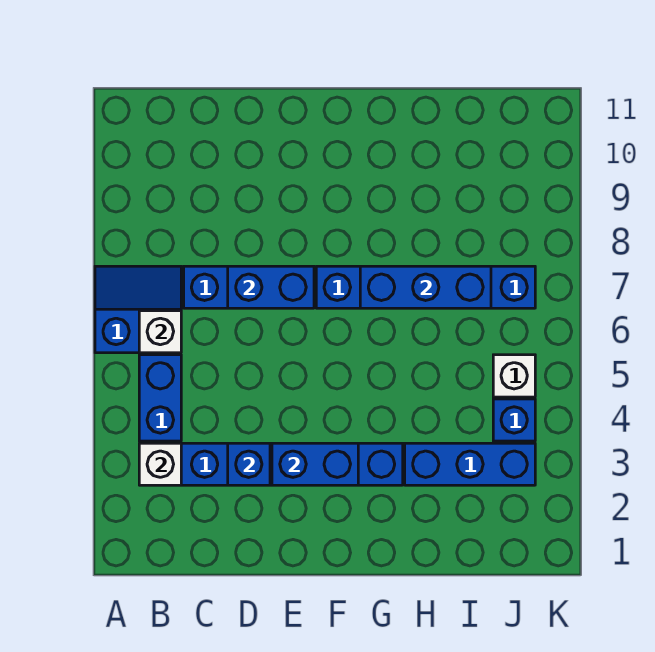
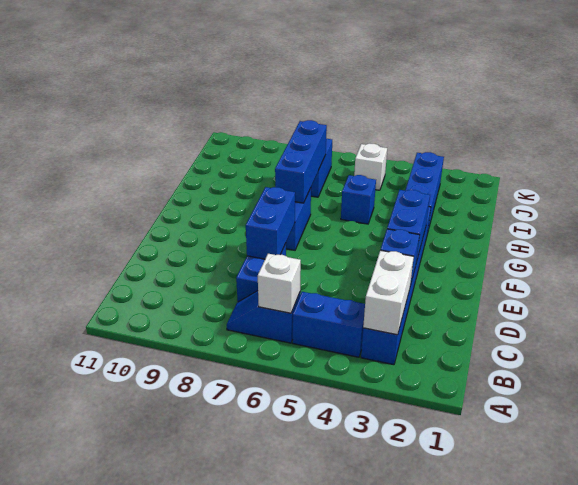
blue 2x2 slope [95,266,181,353] -> blue 1x2 slope [227,291,300,343]
white 1x1 brick [139,443,181,485] -> white 1x2 brick [363,250,414,335]
blue 1x1 brick [493,399,535,441] -> blue 1x1 brick moved to [341,175,376,224]

